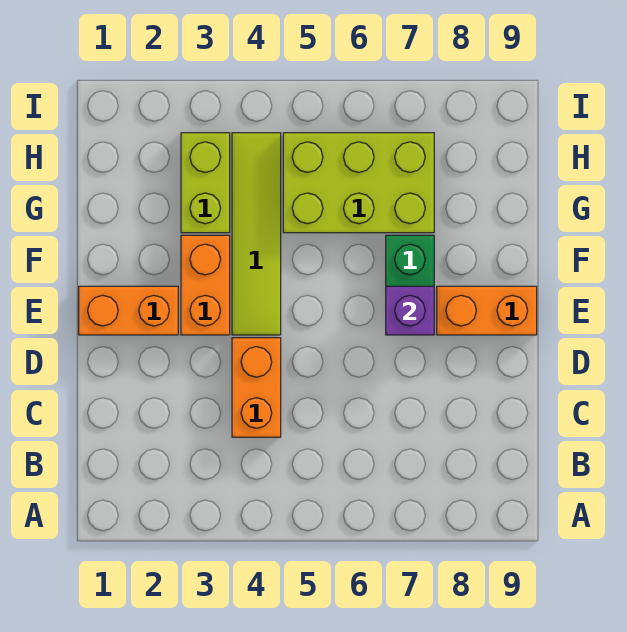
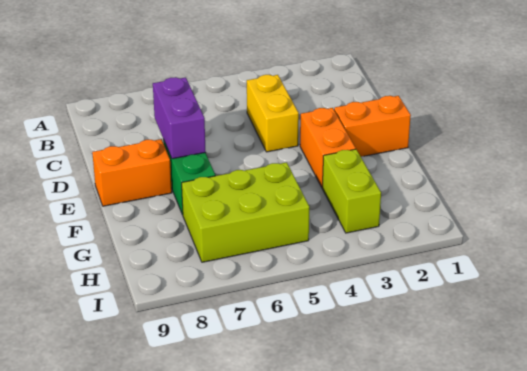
orange 1x2 brick [232,338,281,437] -> yellow 1x2 brick [247,75,299,152]
lime 1x4 tile [232,133,281,335] -> none
purple 1x1 brick [386,286,434,335] -> purple 1x2 brick [153,77,206,159]

